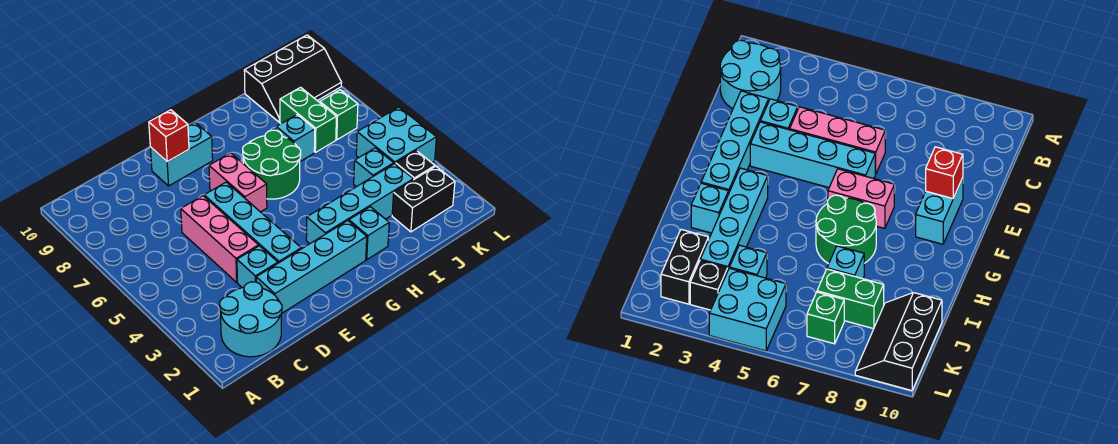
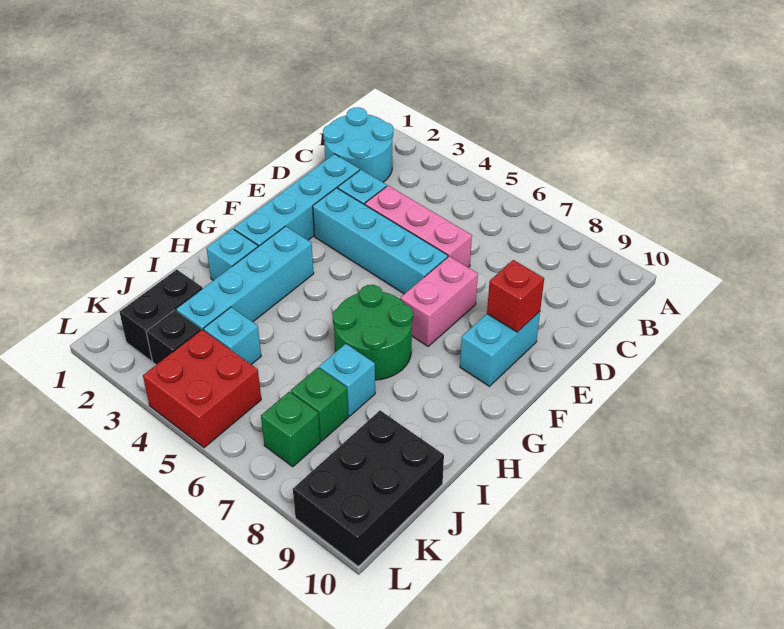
pink 1x2 brick [209,153,267,212] -> pink 1x2 brick turned to [400,256,478,346]
green 1x2 brick [280,87,336,152] -> green 1x1 brick [291,368,348,441]
black 2x3 slope [244,35,342,122] -> black 2x3 brick [293,411,444,566]
cyan 2x2 brick [356,107,436,164] -> red 2x2 brick [143,330,261,448]

